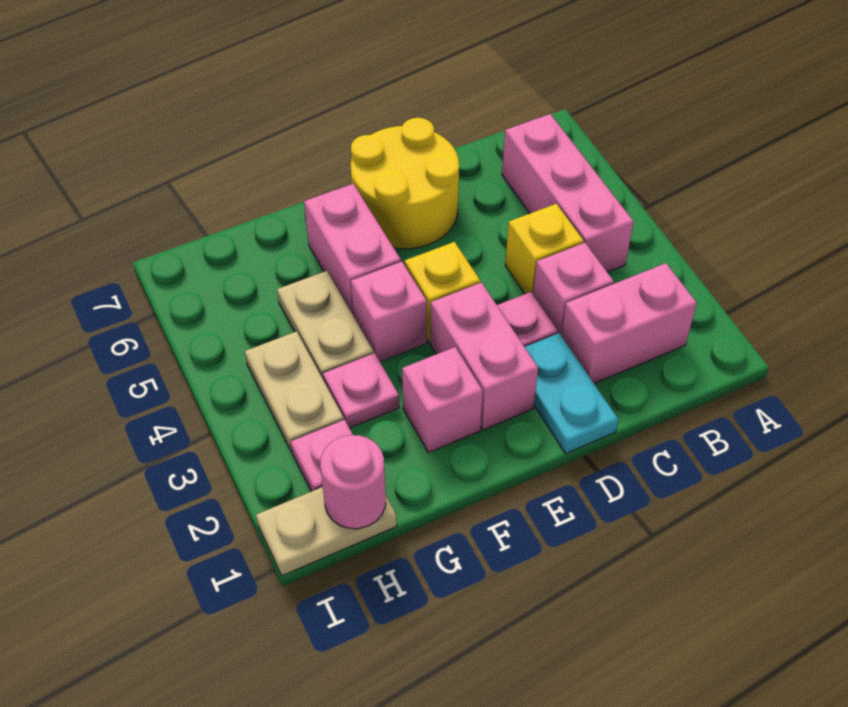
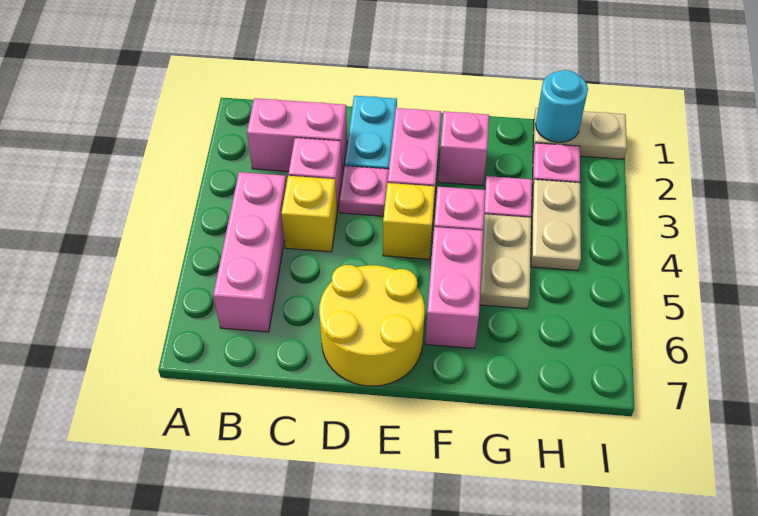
pink 1x1 round brick [320,435,386,529] -> cyan 1x1 round brick [536,70,588,142]

